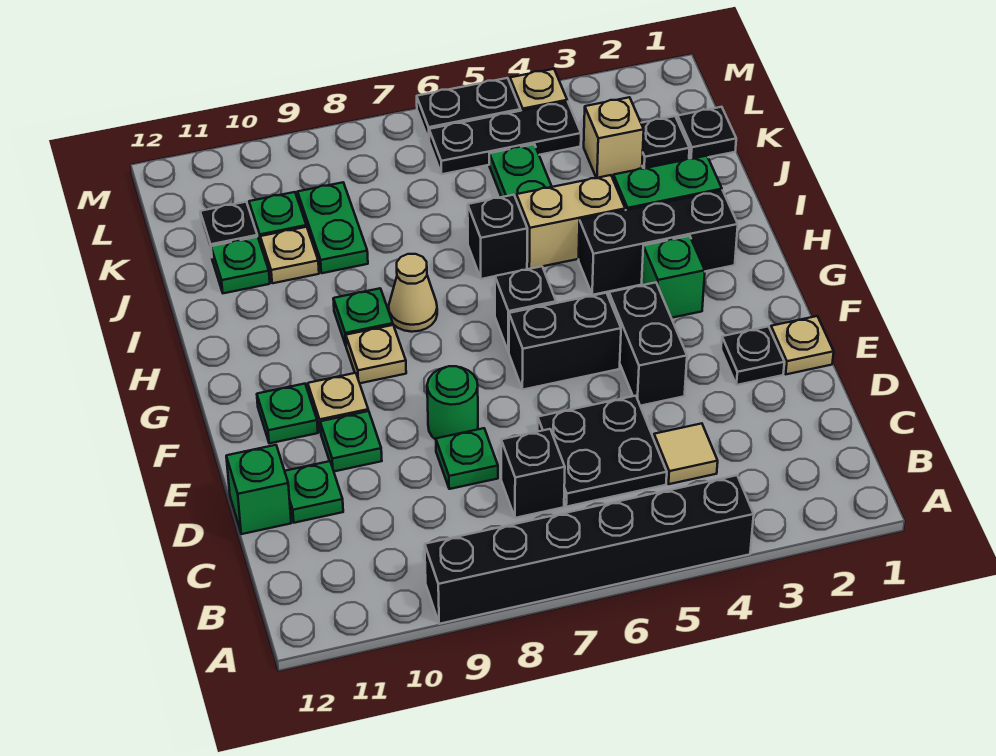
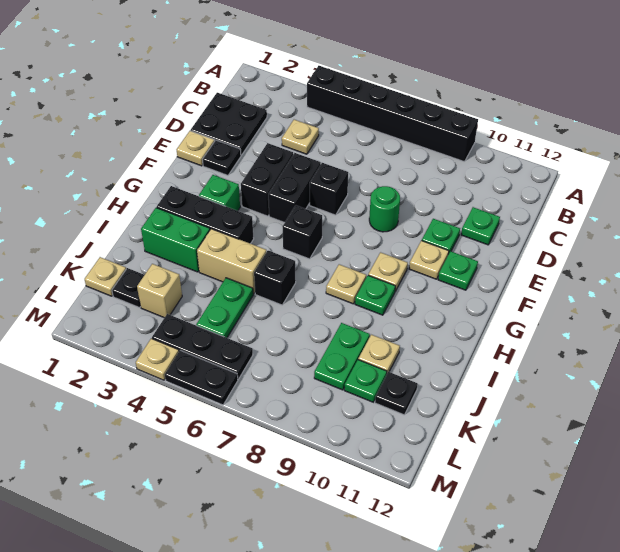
tan 1x1 tile [654,424,718,484] -> tan 1x1 plate [282,120,319,154]
black 2x2 plate [538,396,667,507] -> black 2x2 plate moved to [191,93,267,155]
black 1x1 brick [501,429,565,518] -> black 1x1 brick moved to [310,163,348,215]
green 1x1 plate [436,428,498,489] -> none
green 1x1 brick [226,445,291,534] -> none
black 1x2 brick [509,293,621,390] -> black 1x2 brick turned to [268,153,321,223]
tan 1x1 cone [389,254,437,332] -> tan 1x1 plate [326,264,366,304]
green 1x1 plate [211,237,270,293] -> none
black 1x1 plate [677,107,736,159] -> tan 1x1 plate [85,257,126,296]

